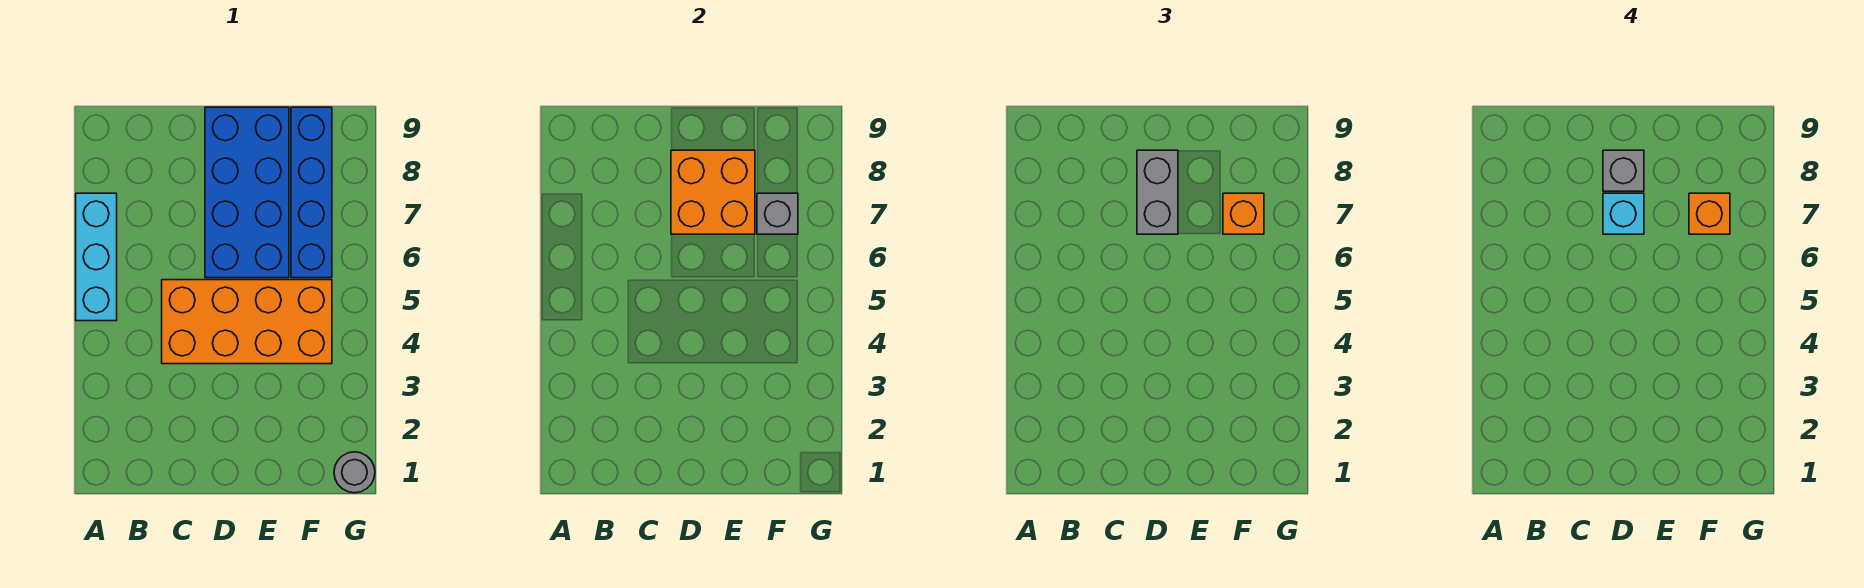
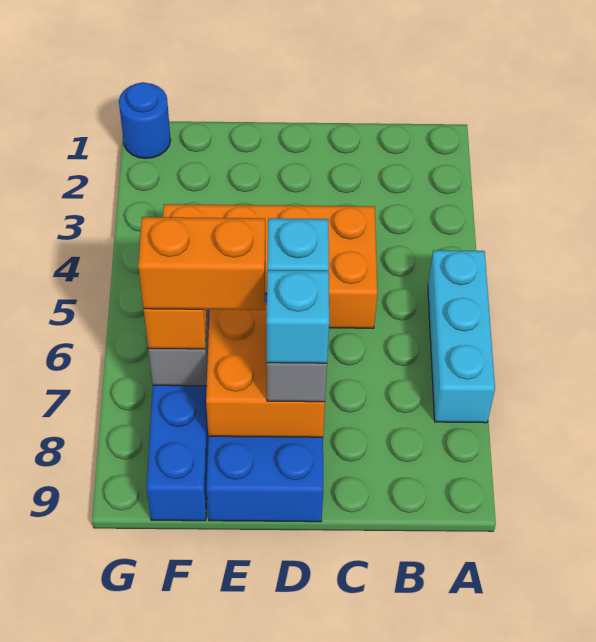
grey 1x1 brick [1603,150,1644,191] -> cyan 1x1 brick [267,270,329,363]
orange 1x1 brick [1689,193,1730,234] -> orange 1x2 brick [138,217,265,310]
grey 1x1 round brick [334,452,375,493] -> blue 1x1 round brick [119,82,171,159]

